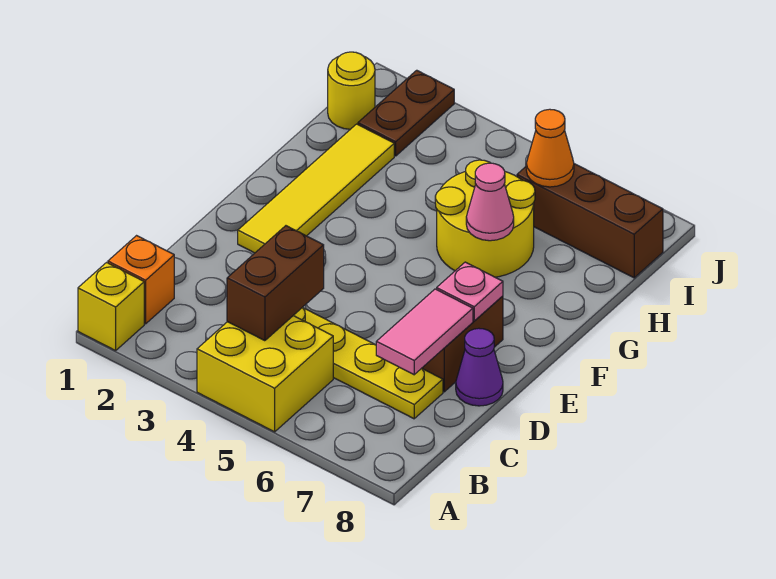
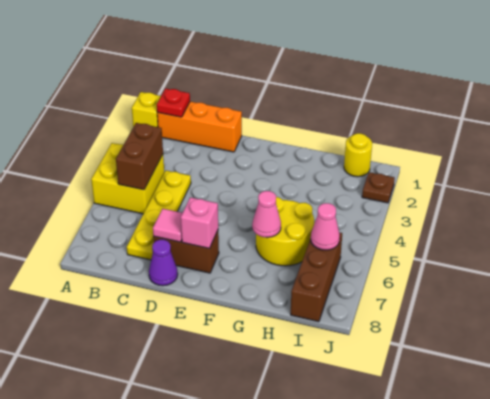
orange 1x1 brick [108,236,174,324] -> orange 1x3 brick [157,102,242,152]
none -> red 1x1 plate [157,88,190,117]
brown 1x2 brick [227,226,324,341] -> brown 1x2 brick turned to [116,123,163,190]
pink 1x2 tile [376,289,473,375] -> pink 1x1 tile [153,209,182,242]
yellow 1x4 tile [238,124,394,253] -> none
pink 1x1 plate [437,262,503,321] -> pink 1x1 brick [181,197,218,249]
brown 1x2 plate [358,70,454,156] -> brown 1x1 plate [362,172,395,203]
orange 1x1 cone [526,109,574,187] -> pink 1x1 cone [311,203,340,250]

